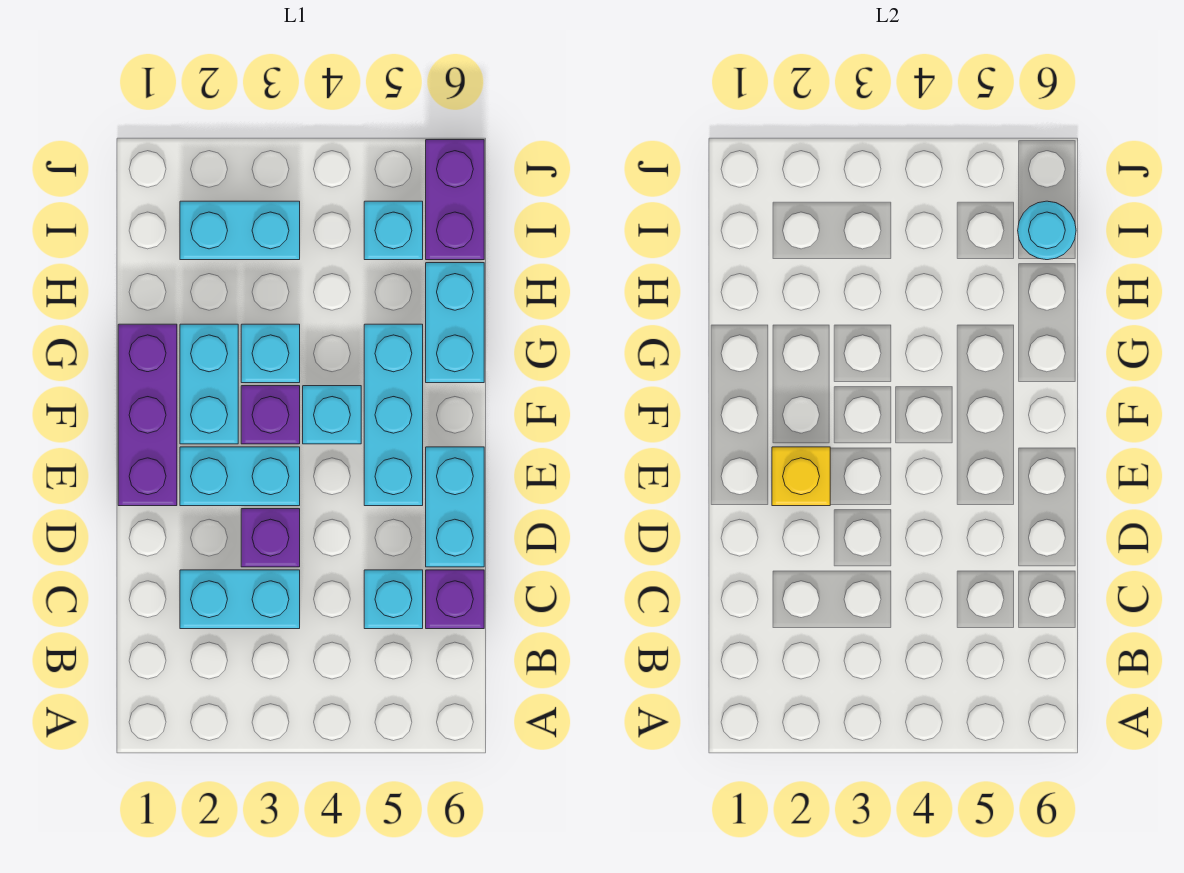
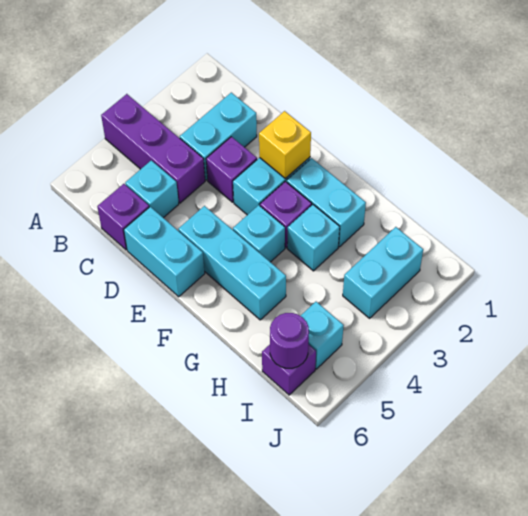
purple 1x3 brick [118,324,177,506] -> purple 1x3 brick moved to [101,94,205,203]
cyan 1x2 brick [426,263,484,383] -> none
purple 1x2 brick [426,140,484,260] -> purple 1x1 brick [262,344,316,395]
cyan 1x1 round brick [1018,201,1076,260] -> purple 1x1 round brick [270,313,309,368]

